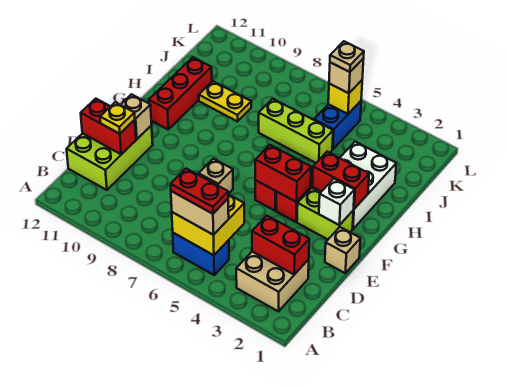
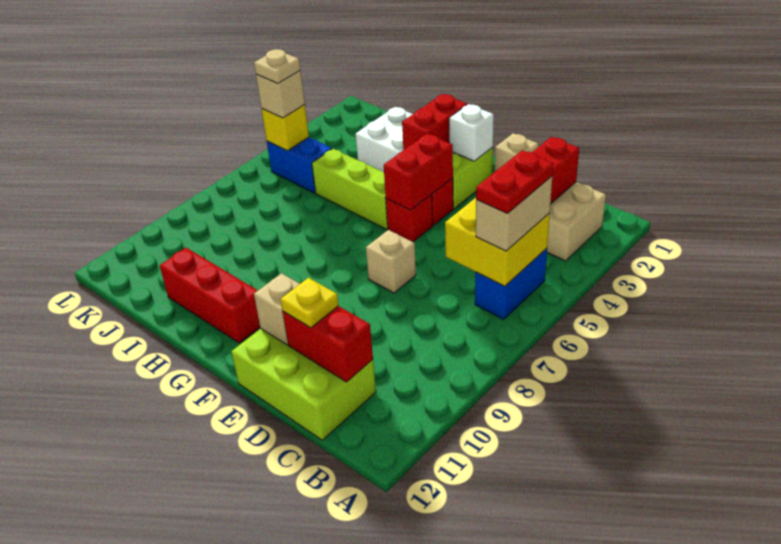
red 1x2 brick [81,99,136,154] -> red 1x2 brick turned to [283,306,373,382]
lime 1x3 brick [259,99,333,163] -> lime 1x3 brick turned to [312,149,388,229]
yellow 1x2 plate [199,81,251,121] -> none

